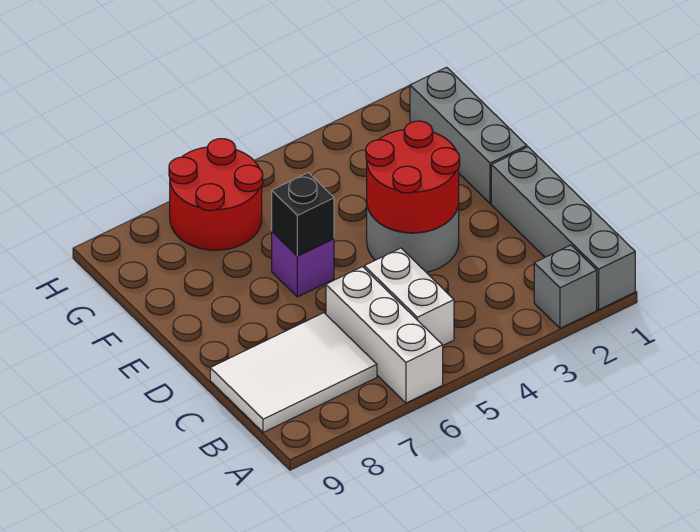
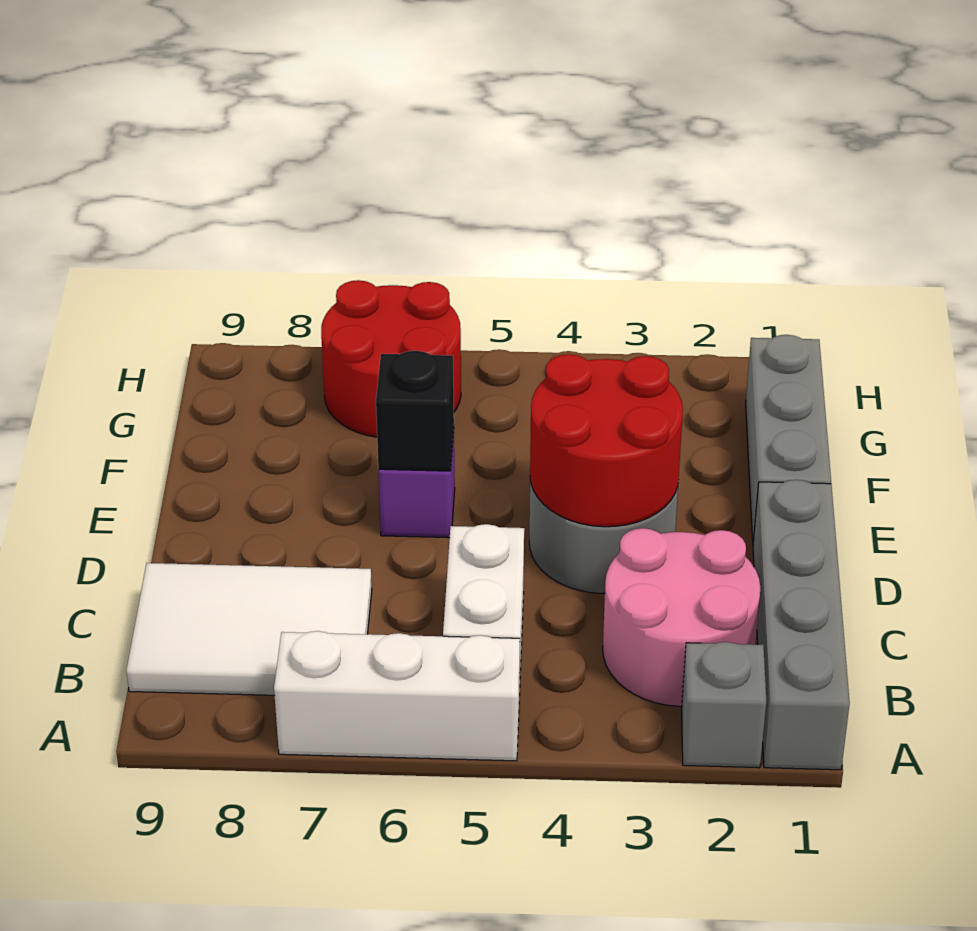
white 1x3 brick [326,267,443,403] -> white 1x3 brick turned to [274,631,520,761]
none -> pink 2x2 round brick [603,528,760,706]

